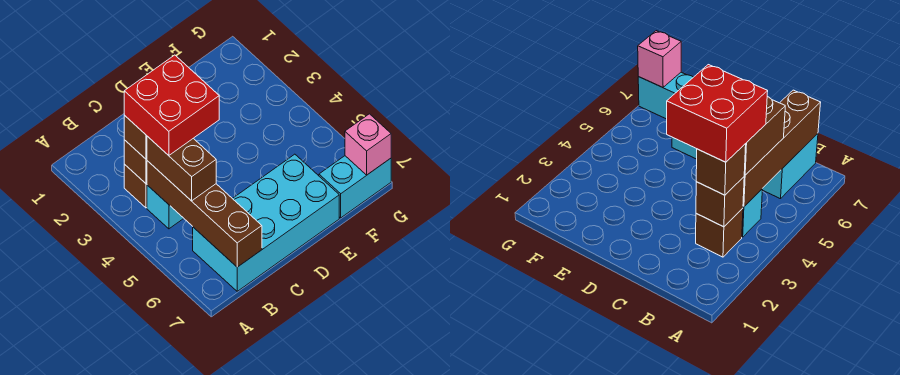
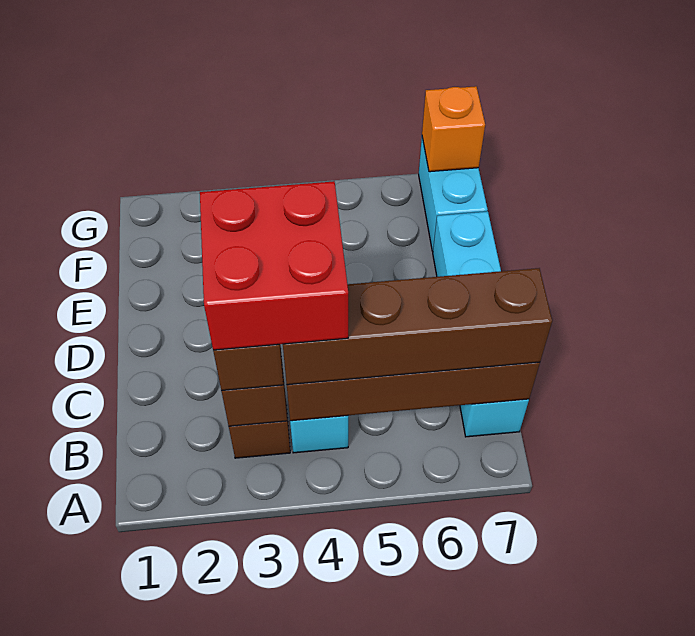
brown 1x2 brick [147,136,216,201] -> brown 1x4 brick [283,268,552,385]
cyan 2x4 brick [193,154,339,291] -> cyan 1x4 brick [433,211,529,437]
pink 1x1 brick [345,114,391,175] -> orange 1x1 brick [422,86,485,172]

